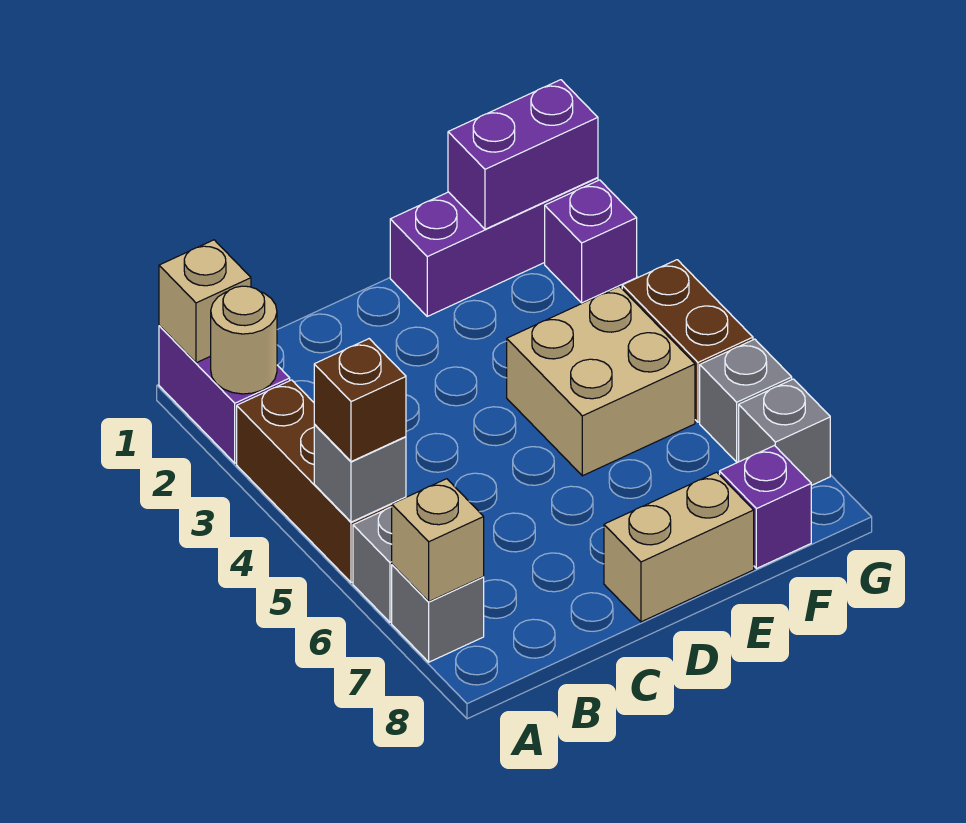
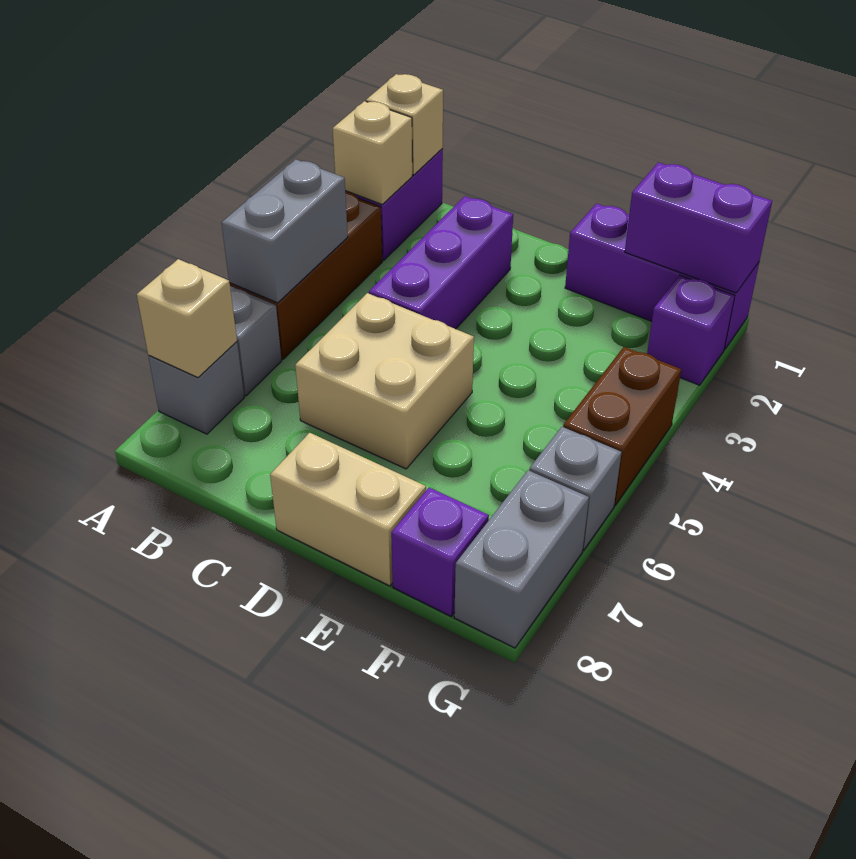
tan 1x1 round brick [211,286,277,394] -> tan 1x1 brick [333,101,412,204]
grey 1x1 brick [314,425,406,522] -> grey 1x2 brick [221,159,348,303]
brown 1x1 brick [314,339,406,462] -> none
none -> purple 1x3 brick [369,196,513,329]
tan 2x2 brick [507,286,695,476] -> tan 2x2 brick moved to [295,293,474,469]
grey 1x1 brick [739,379,830,486] -> grey 1x2 brick [454,470,589,648]

